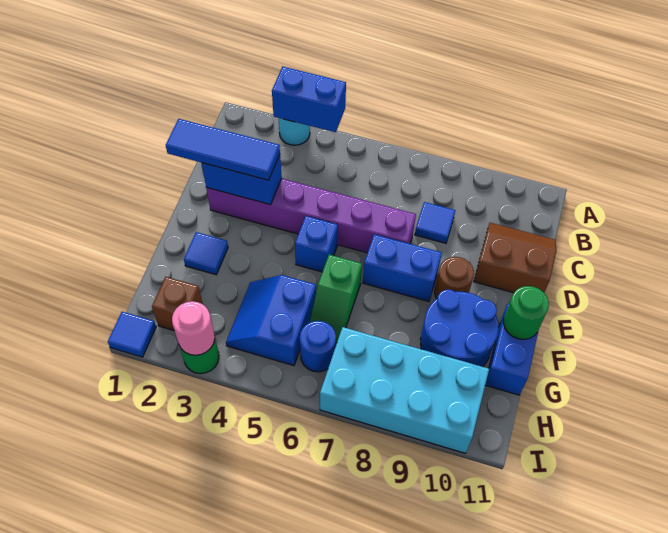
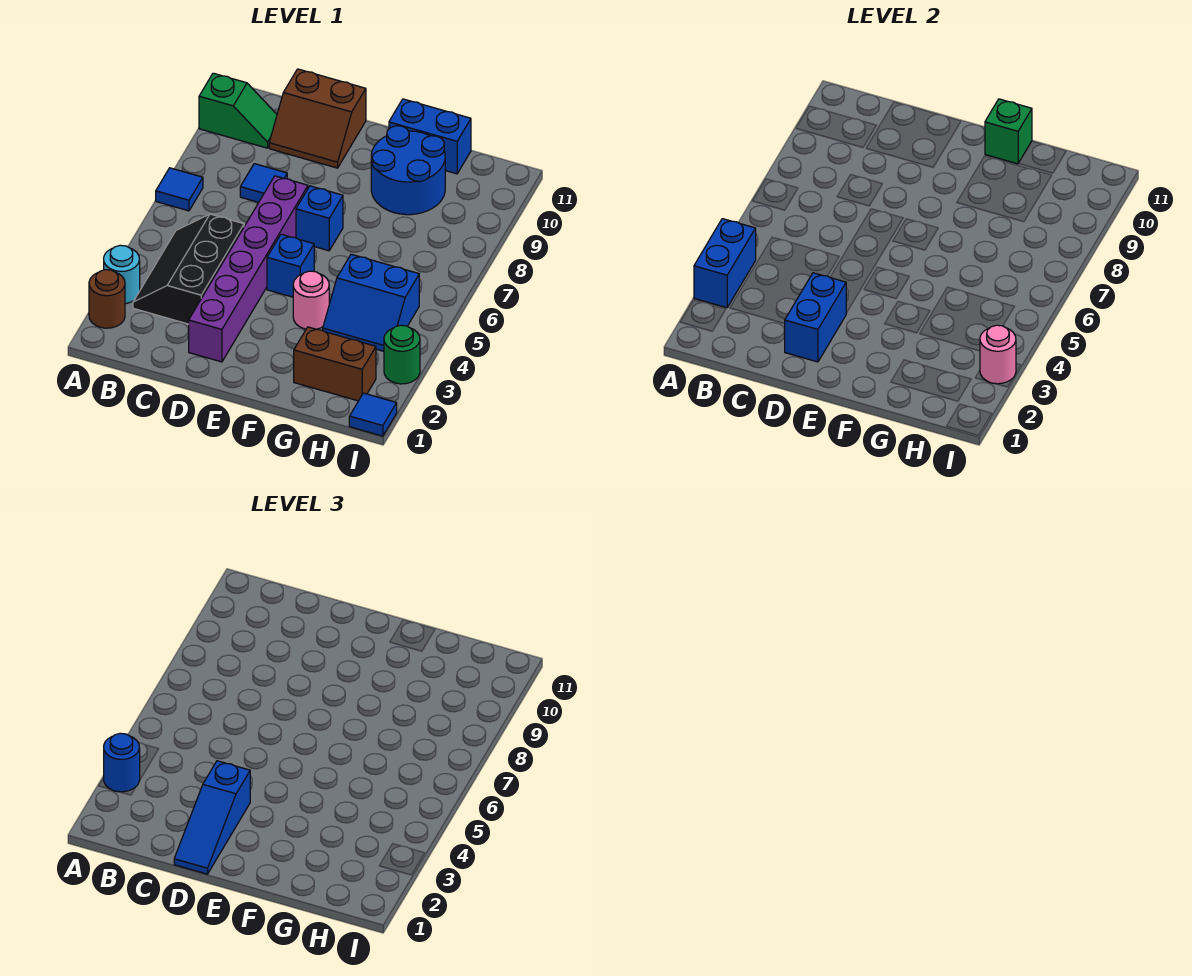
none -> black 2x3 slope [133,214,244,324]
brown 2x2 slope [474,223,556,293] -> brown 2x2 slope turned to [269,69,366,168]
blue 1x3 tile [166,119,280,180] -> blue 1x3 slope [174,761,250,874]
blue 1x2 brick [363,234,442,301] -> blue 1x1 brick [296,186,343,251]
brown 1x1 round brick [435,257,474,298] -> brown 1x1 round brick moved to [89,270,125,328]
blue 1x1 tile [184,232,228,275] -> blue 1x1 tile moved to [156,168,203,211]
none -> pink 1x1 round brick [293,271,329,329]
green 1x2 slope [309,255,362,343] -> green 1x2 slope moved to [199,73,277,148]
green 1x1 round brick [503,286,549,340] -> green 1x1 brick [985,99,1032,164]
brown 1x1 brick [152,277,203,330] -> brown 1x2 brick [294,327,376,401]
blue 1x1 round brick [300,321,336,372] -> blue 1x1 round brick moved to [104,733,140,792]
cyan 2x4 brick [320,327,489,453] -> none

